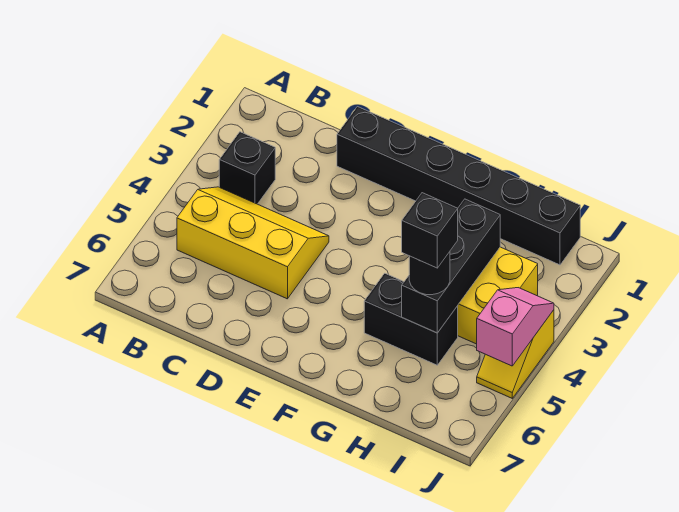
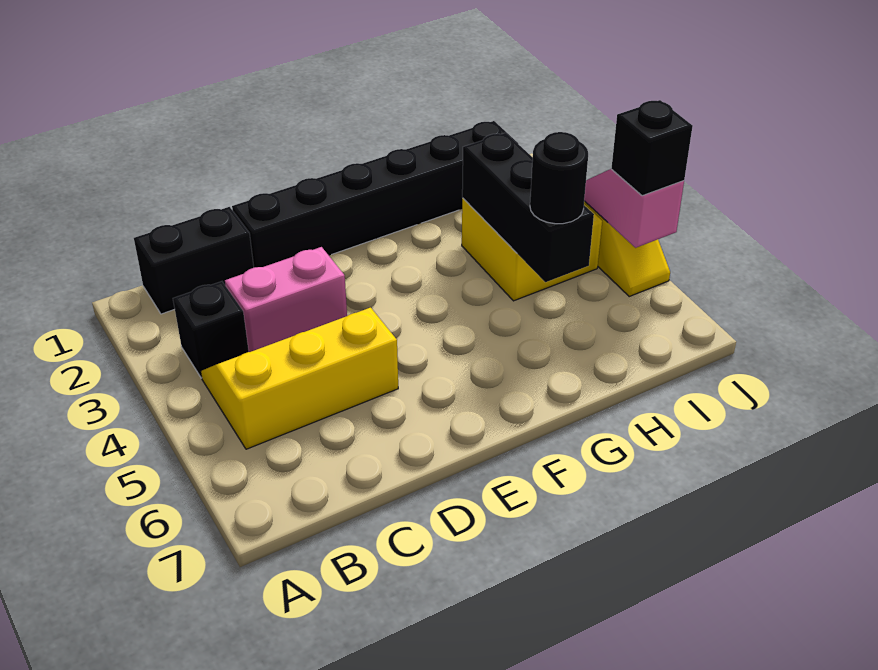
none -> pink 1x2 brick [225,247,347,352]
black 1x2 brick [364,273,458,365] -> black 1x2 brick moved to [134,207,254,314]
black 1x1 brick [402,193,458,268] -> black 1x1 brick moved to [611,100,693,196]

